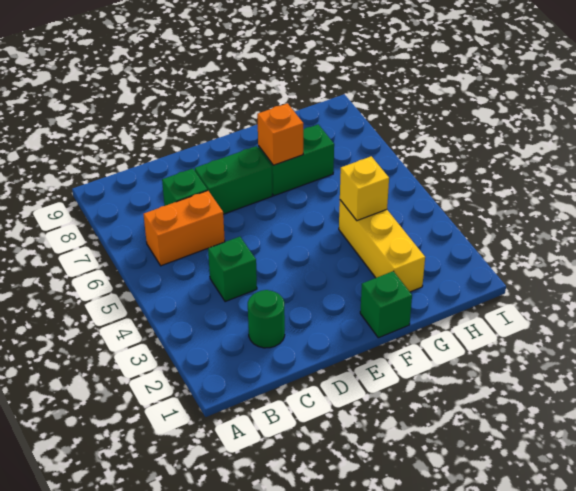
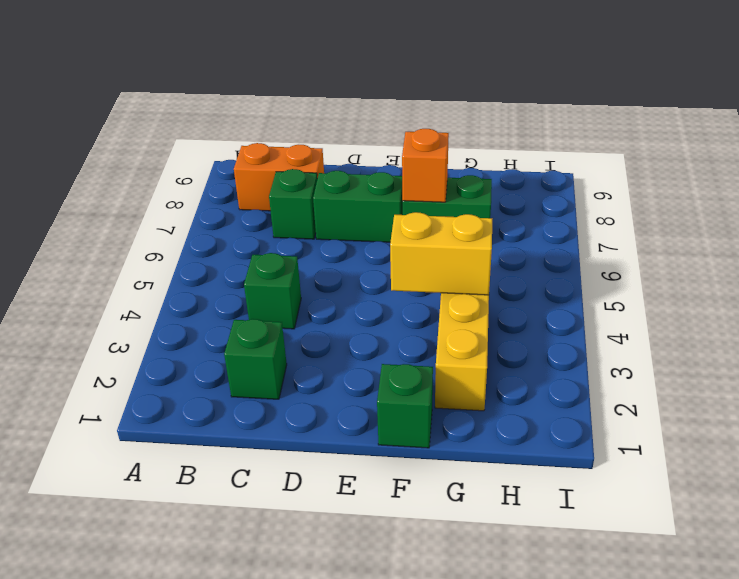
orange 1x2 brick [144,191,225,266] -> orange 1x2 brick moved to [234,143,324,211]
green 1x1 round brick [248,290,285,348] -> green 1x1 brick [224,319,287,399]
yellow 1x1 brick [340,156,389,221] -> yellow 1x2 brick [390,212,492,295]

